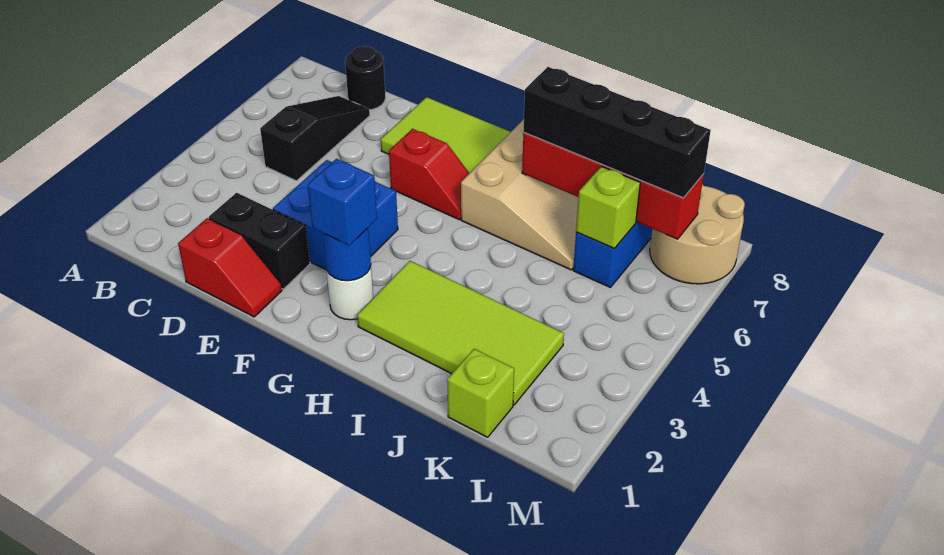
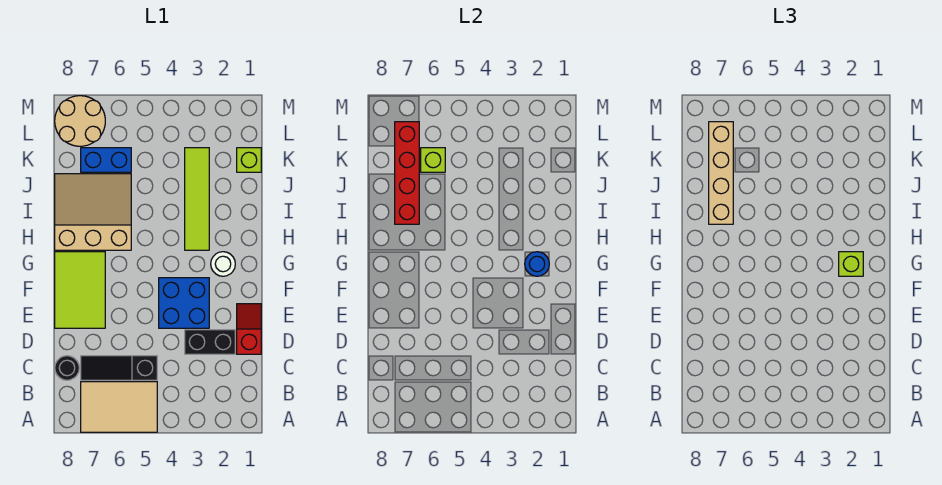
none -> tan 2x3 tile [81,382,157,432]
black 1x2 brick [209,193,310,289] -> black 1x2 brick turned to [185,330,235,354]
red 1x2 slope [389,129,469,220] -> none
blue 1x1 brick [308,159,377,245] -> lime 1x1 brick [839,252,863,276]
lime 2x4 tile [357,261,564,405] -> lime 1x4 tile [185,148,209,250]
black 1x4 brick [523,67,711,198] -> tan 1x4 brick [709,122,733,224]

